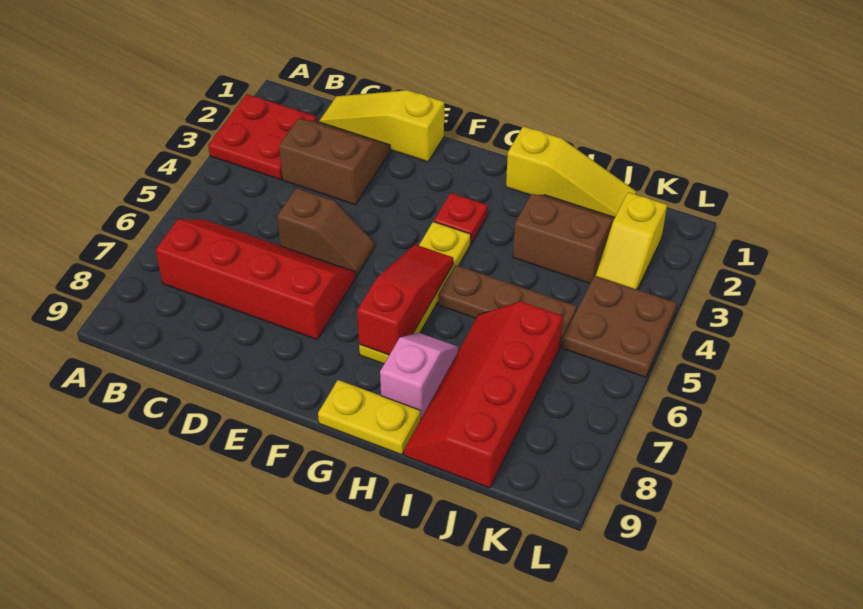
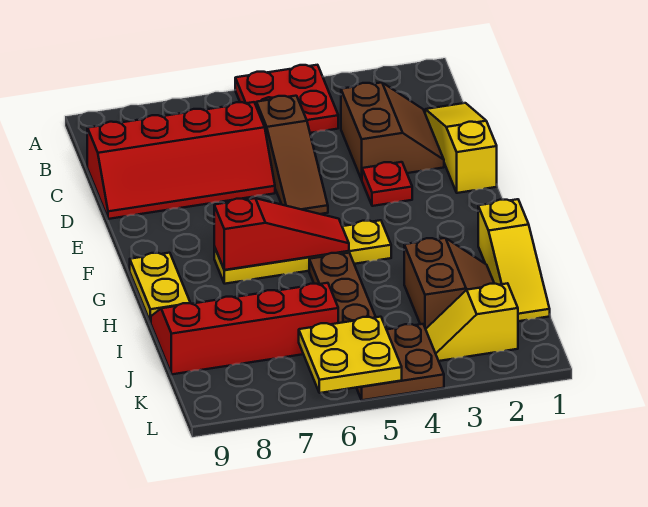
red 2x2 plate [208,94,317,180] -> red 2x2 plate moved to [235,65,338,133]
red 2x4 slope [156,219,356,340] -> red 2x4 slope turned to [87,102,275,219]
brown 1x2 slope [277,188,374,277] -> brown 1x3 slope [256,96,328,214]
red 1x1 plate [434,193,488,243] -> red 1x1 plate moved to [362,162,412,206]
pink 1x2 slope [380,333,458,418] -> none
none -> yellow 2x2 plate [299,317,402,393]

